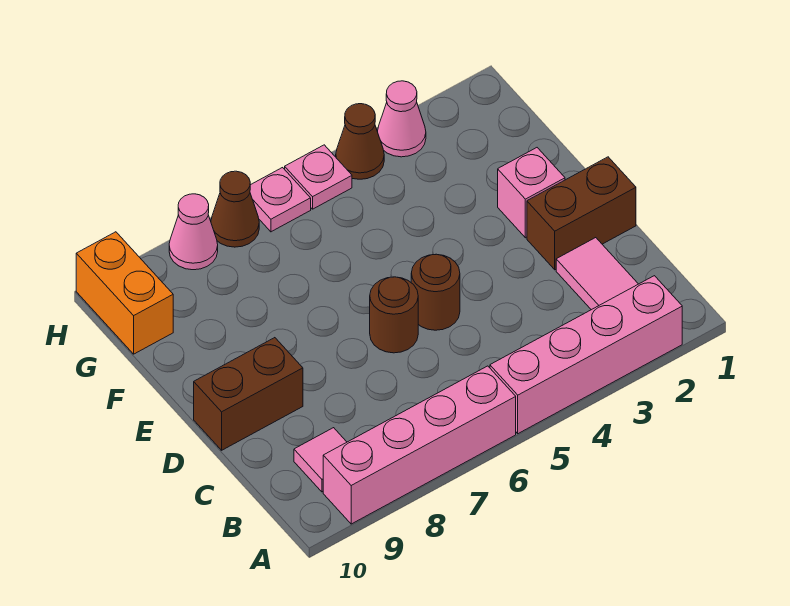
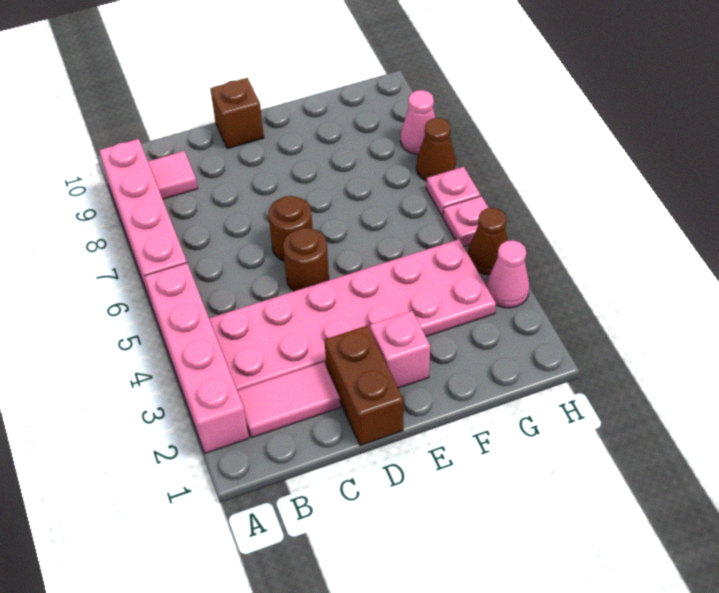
none -> pink 2x6 plate [209,239,496,391]
brown 1x2 brick [194,338,303,450] -> brown 1x1 brick [210,78,264,149]
orange 1x2 brick [76,232,173,354] -> none

